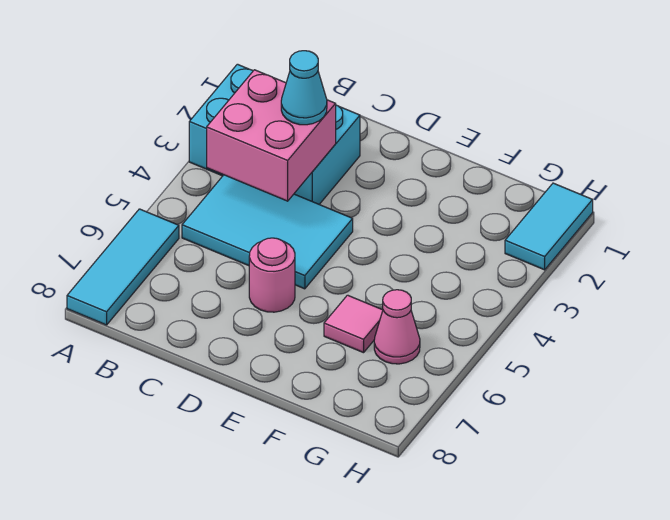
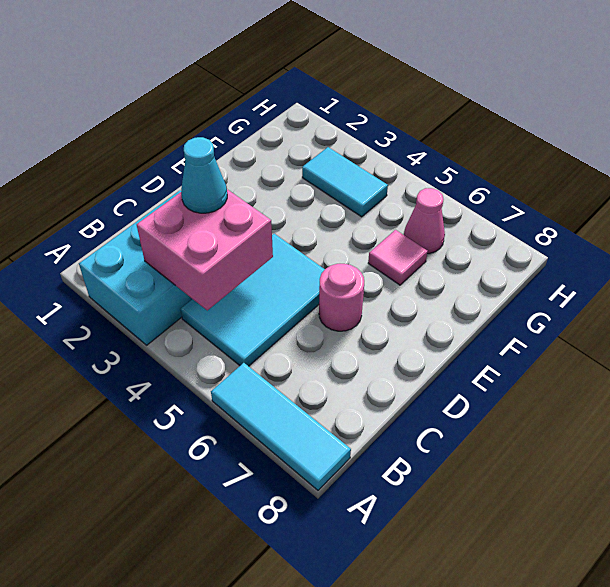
cyan 1x2 tile [505,183,593,270] -> cyan 1x2 tile moved to [302,147,388,217]

